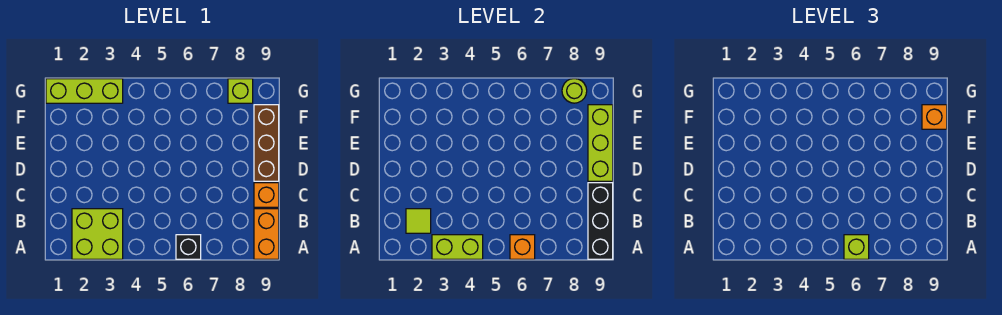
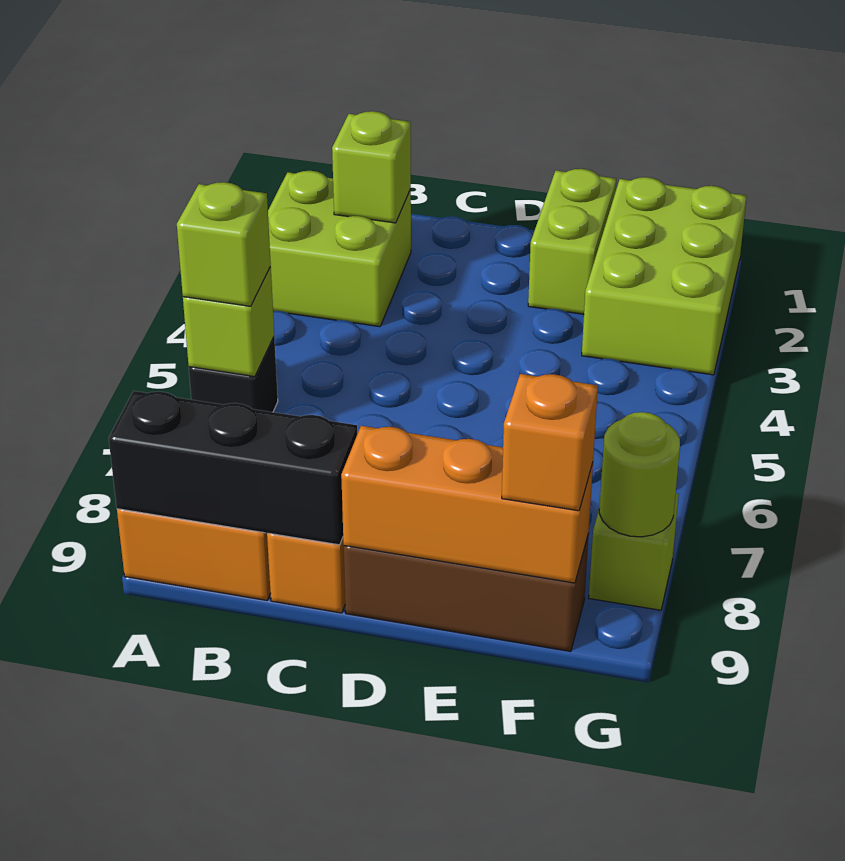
lime 1x2 brick [432,235,483,259] -> lime 1x2 brick moved to [528,169,616,314]
orange 1x1 brick [510,235,535,259] -> lime 1x1 brick [183,267,274,377]
lime 1x1 tile [406,209,431,233] -> lime 1x1 brick [332,111,411,223]
lime 1x3 brick [588,105,613,181] -> orange 1x3 brick [341,426,593,583]
lime 1x3 brick [46,79,123,103] -> lime 2x3 brick [582,177,747,375]

